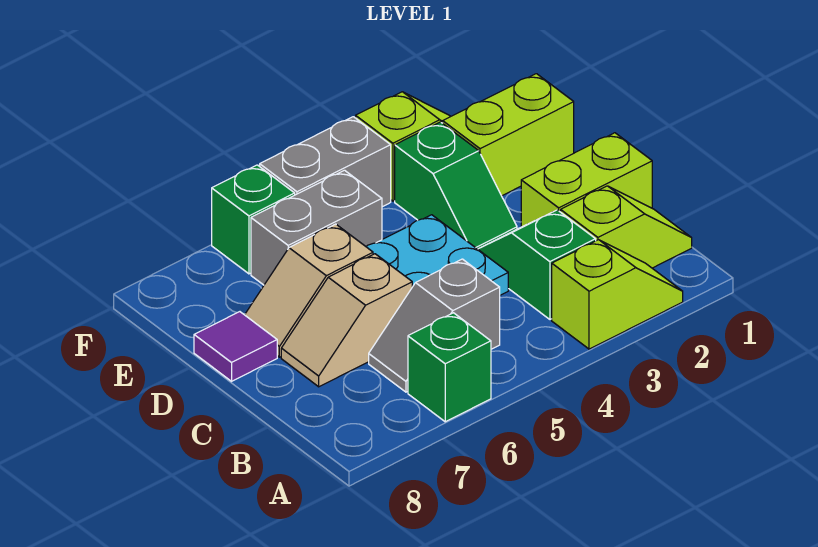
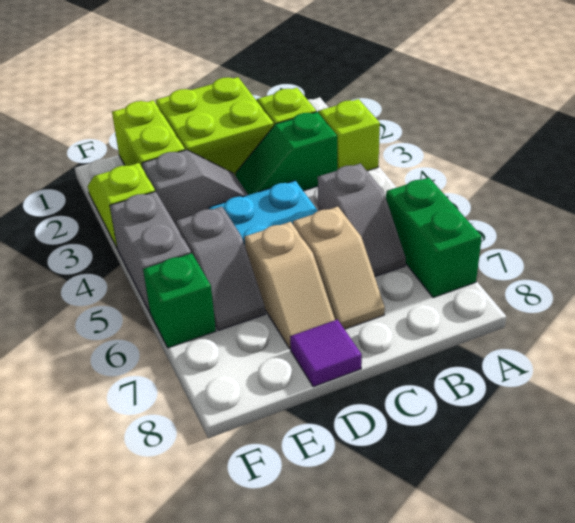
green 1x1 brick [408,313,491,422] -> green 1x2 brick [386,177,482,298]
lime 1x2 brick [521,133,652,227] -> lime 2x2 brick [156,77,274,176]
green 1x2 slope [395,122,517,249] -> grey 1x2 slope [142,150,248,225]
grey 1x2 brick [251,170,382,285] -> grey 1x2 slope [176,206,265,330]

